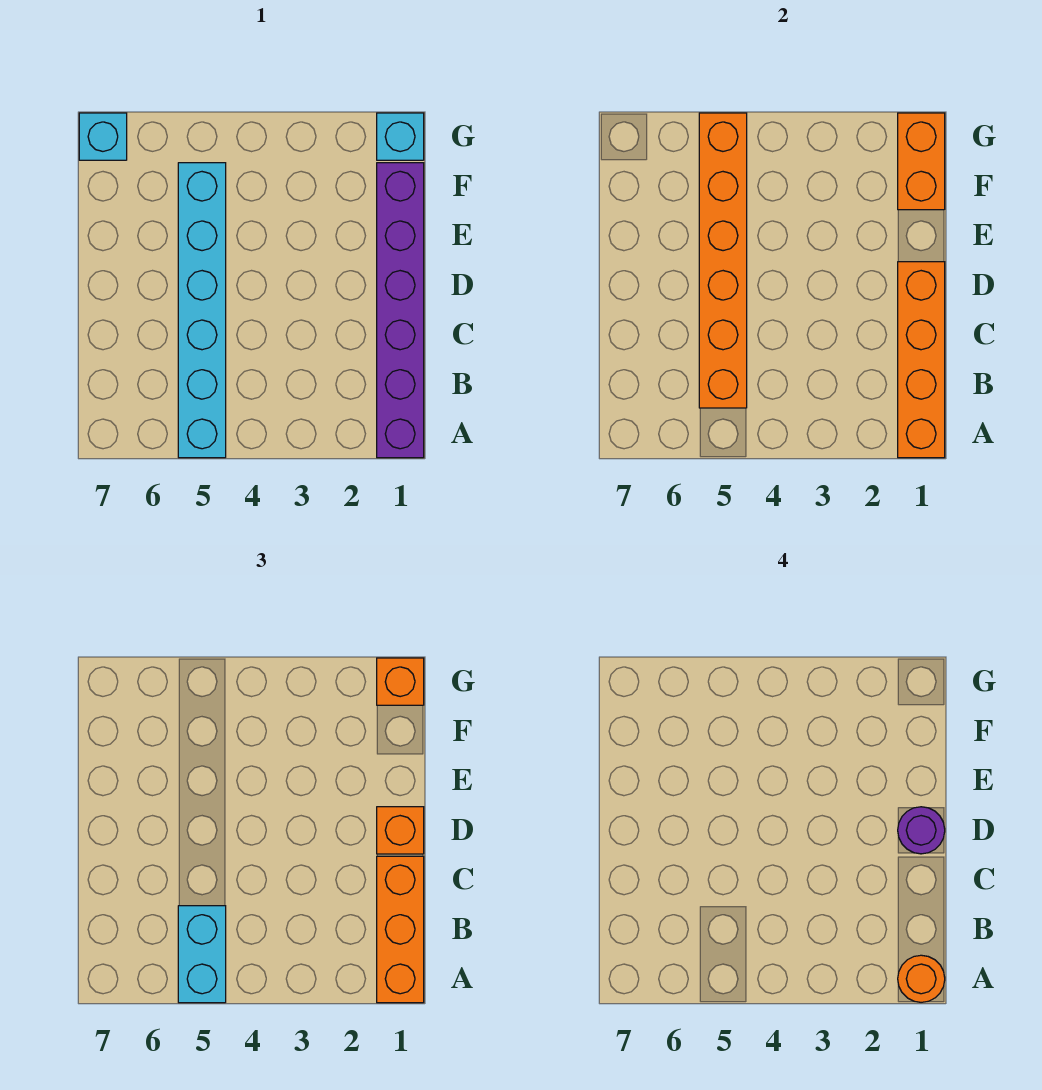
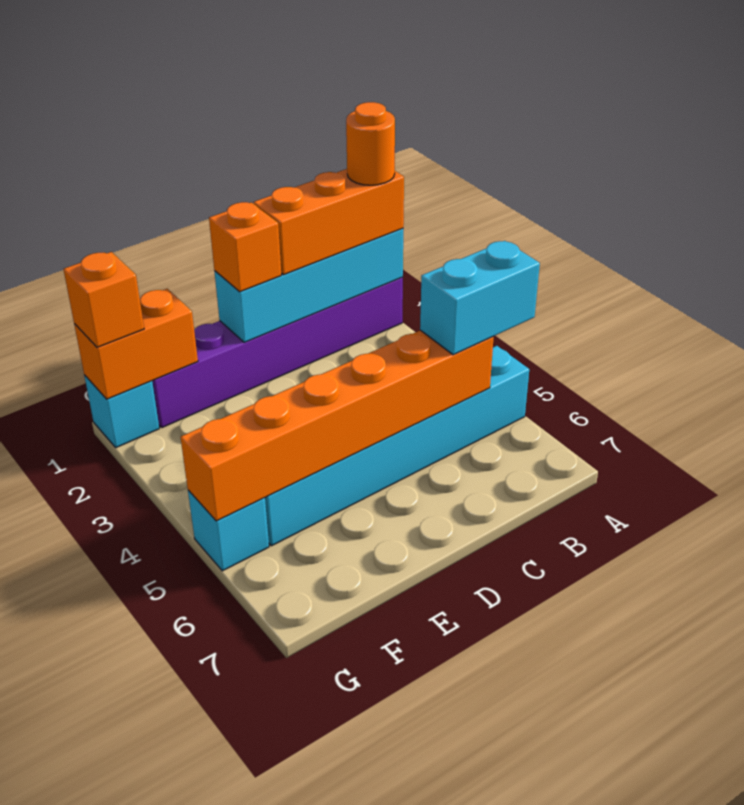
orange 1x4 brick [898,262,945,458] -> cyan 1x4 brick [214,228,403,342]
purple 1x1 round brick [898,807,945,854] -> none
cyan 1x1 brick [79,113,127,160] -> cyan 1x1 brick moved to [188,490,269,571]

